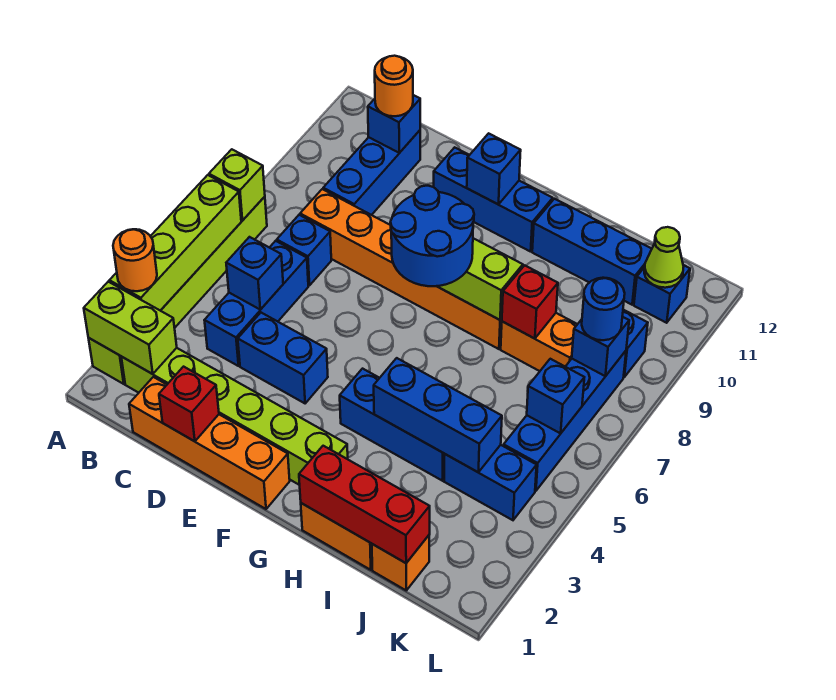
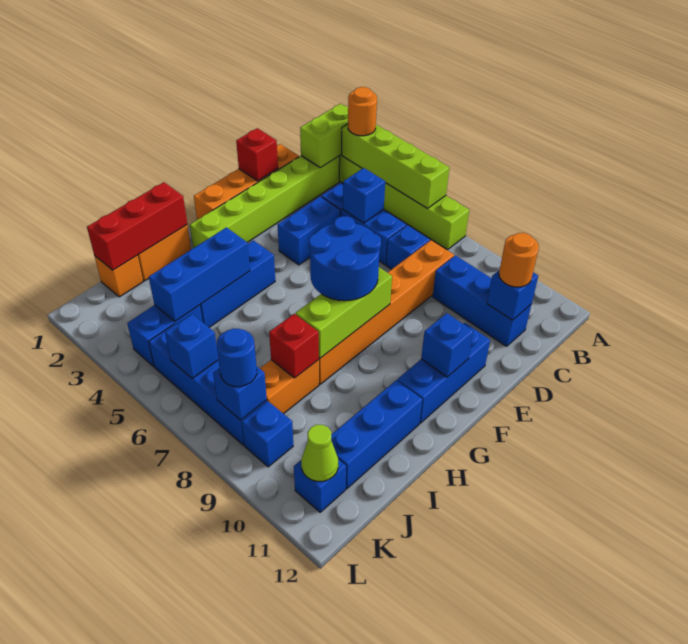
lime 1x1 brick [209,149,265,220] -> none

